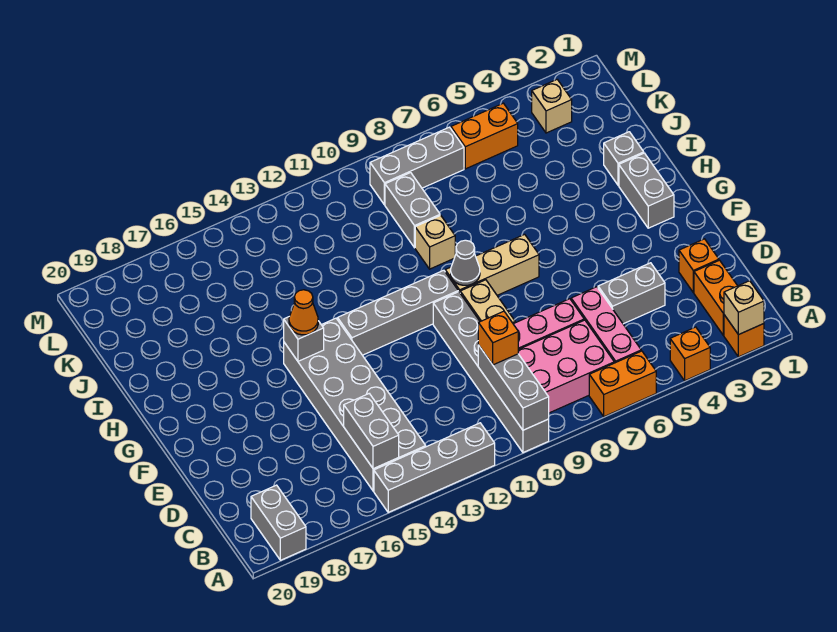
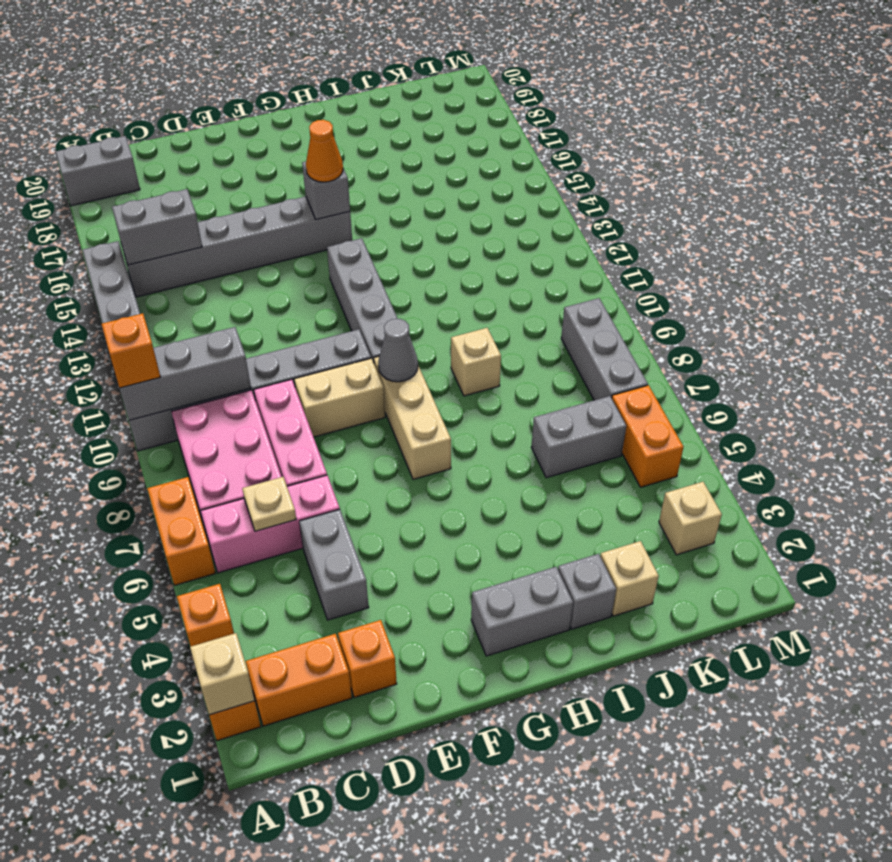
grey 2x6 brick [284,318,426,491] -> grey 1x6 brick [123,196,352,297]
none -> tan 1x1 plate [242,477,296,531]
orange 1x1 brick [478,311,518,365] -> orange 1x1 brick moved to [102,313,160,388]
none -> tan 1x1 brick [600,541,659,616]
grey 1x2 brick [385,173,440,248] -> grey 1x2 brick moved to [531,396,626,478]

